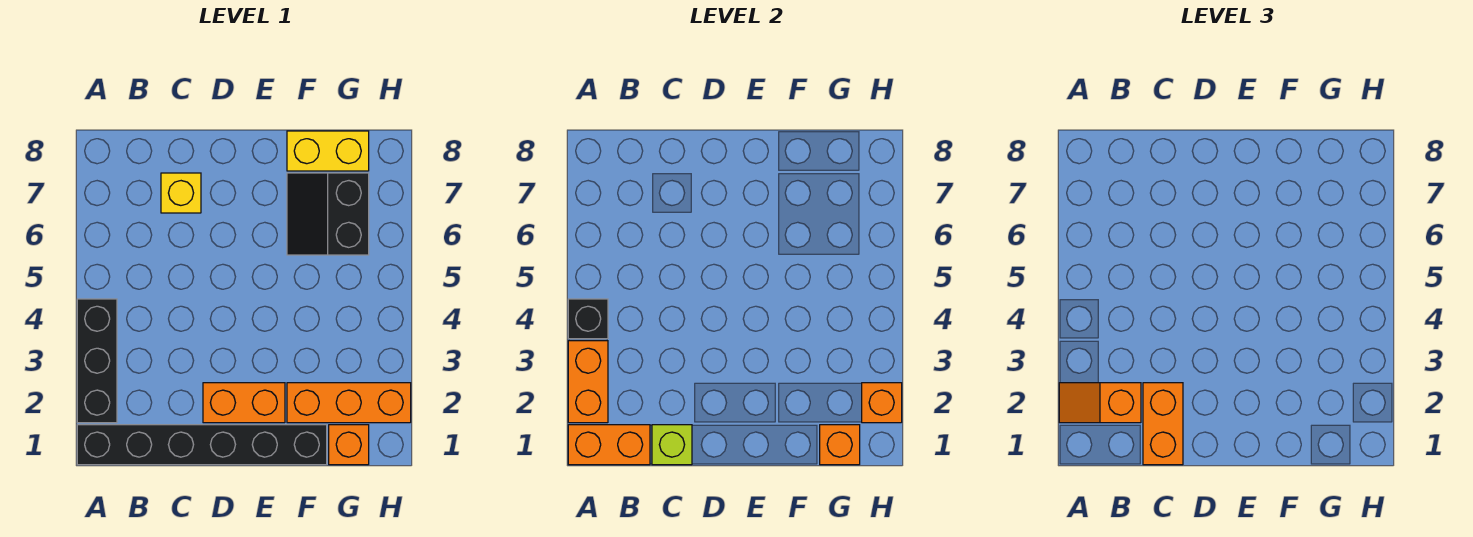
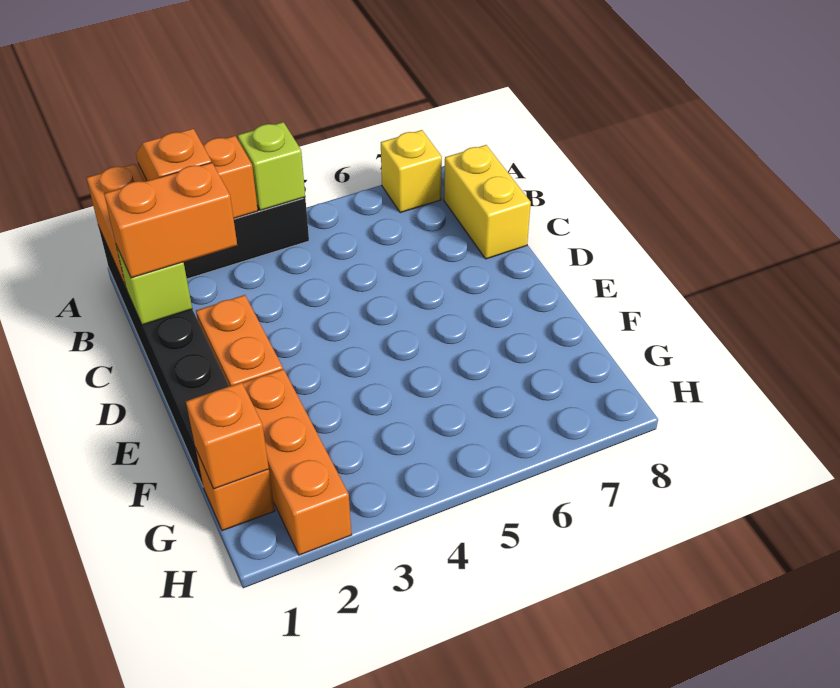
black 1x1 brick [568,299,608,339] -> lime 1x1 brick [238,122,305,210]
yellow 1x1 brick [161,173,201,213] -> yellow 1x1 brick moved to [381,130,442,213]
black 2x2 slope [287,173,369,255] -> none
yellow 1x2 brick [287,131,369,171] -> yellow 1x2 brick moved to [444,145,531,259]
orange 1x1 brick [862,383,902,423] -> none

